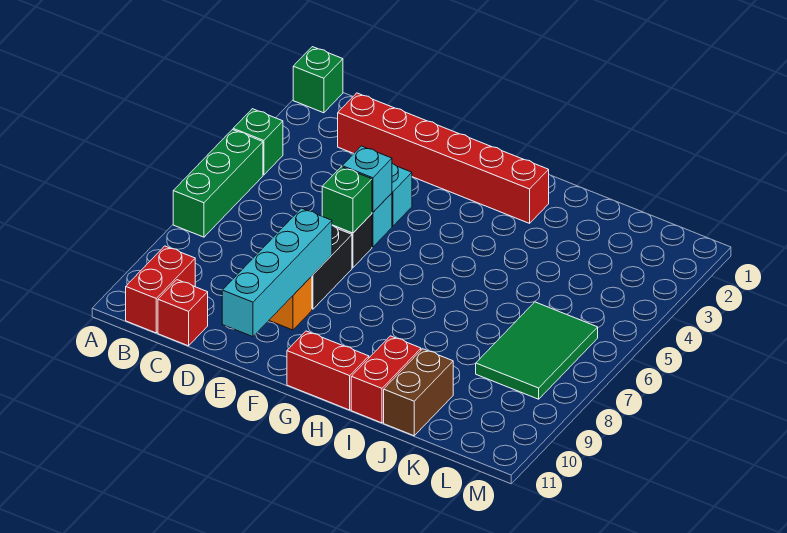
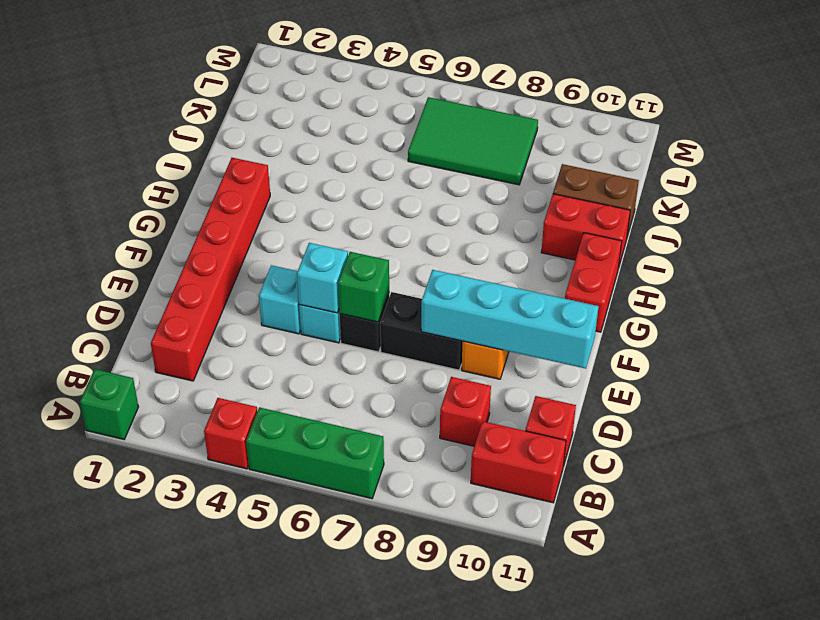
green 1x1 brick [233,109,283,175] -> red 1x1 brick [204,398,257,469]
none -> red 1x1 brick [440,377,491,446]

